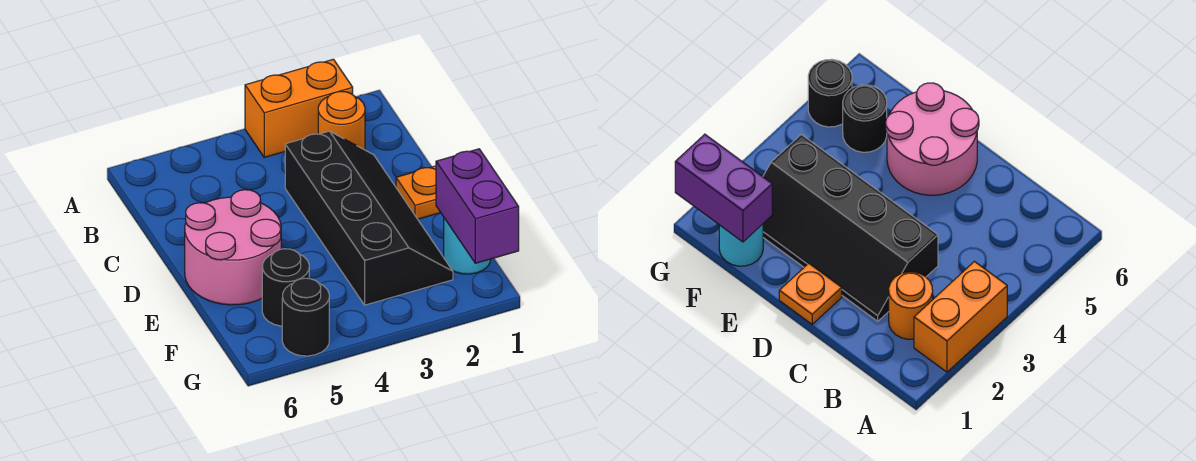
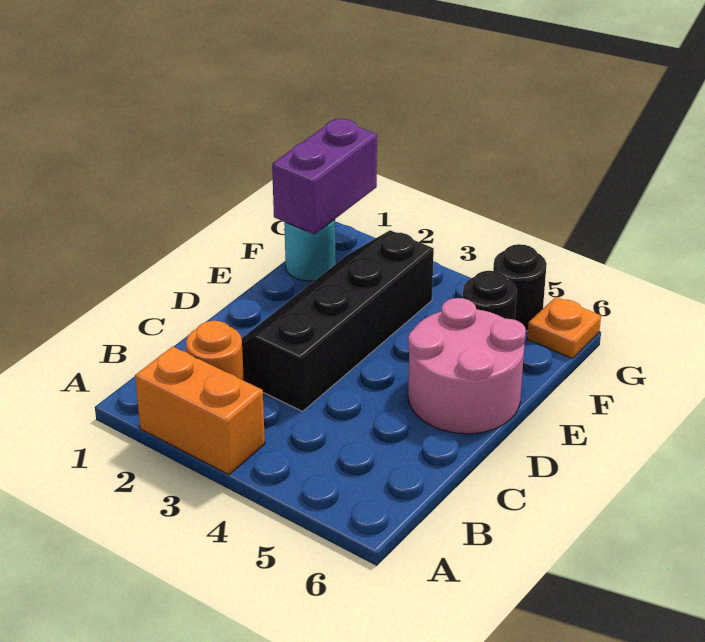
orange 1x1 plate [396,166,441,219] -> orange 1x1 plate moved to [527,297,601,359]

